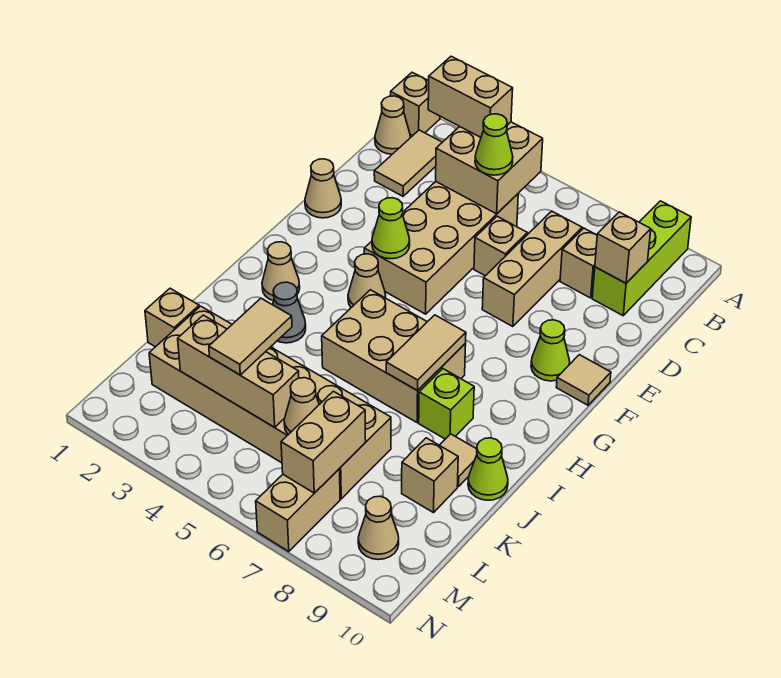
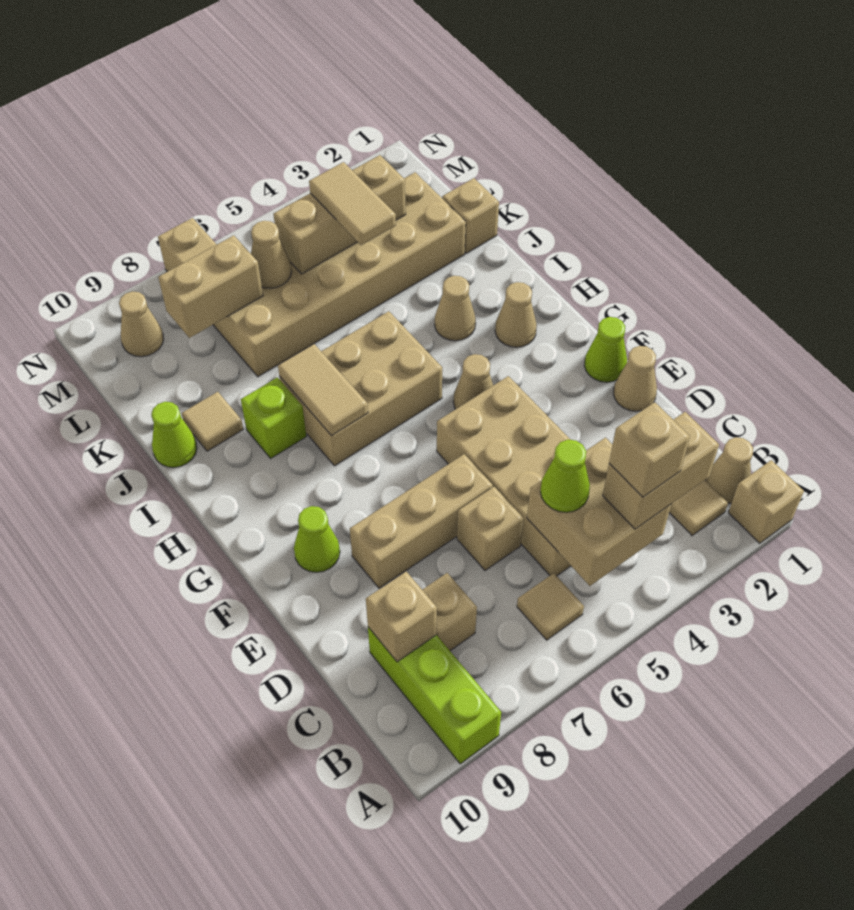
tan 1x3 brick [482,211,582,327] -> tan 1x3 brick turned to [350,454,493,588]
lime 1x1 cone [372,198,410,259] -> lime 1x1 cone moved to [584,317,627,382]
tan 1x1 tile [556,355,611,405] -> tan 1x1 tile moved to [517,573,584,640]
grey 1x1 cone [273,282,306,343] -> tan 1x1 cone [435,276,476,341]
tan 1x1 brick [402,438,458,513] -> tan 1x1 brick moved to [609,402,690,497]
tan 1x2 brick [281,391,366,493] -> tan 1x2 brick turned to [158,235,263,338]

